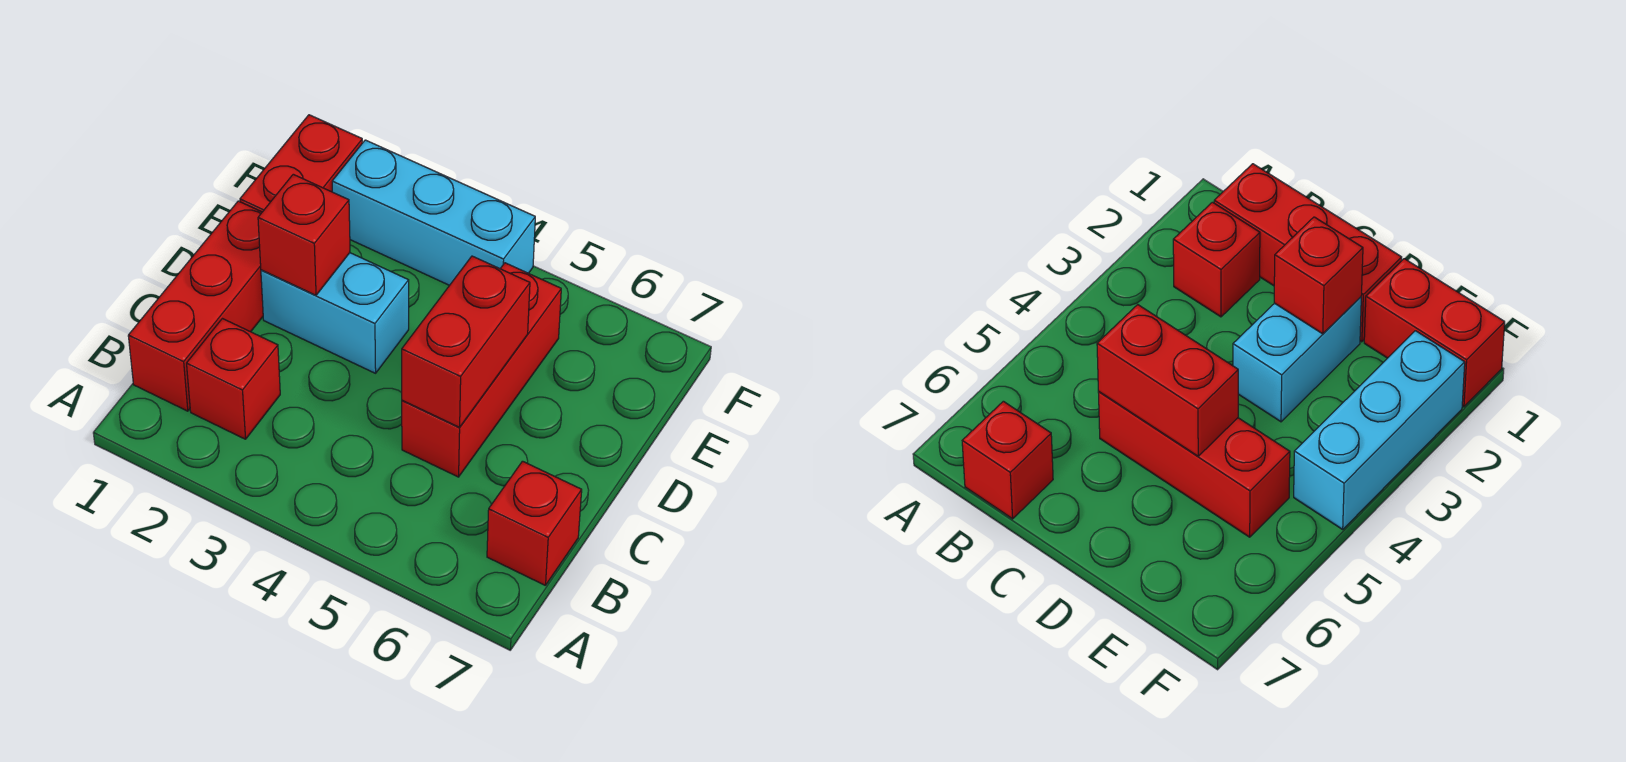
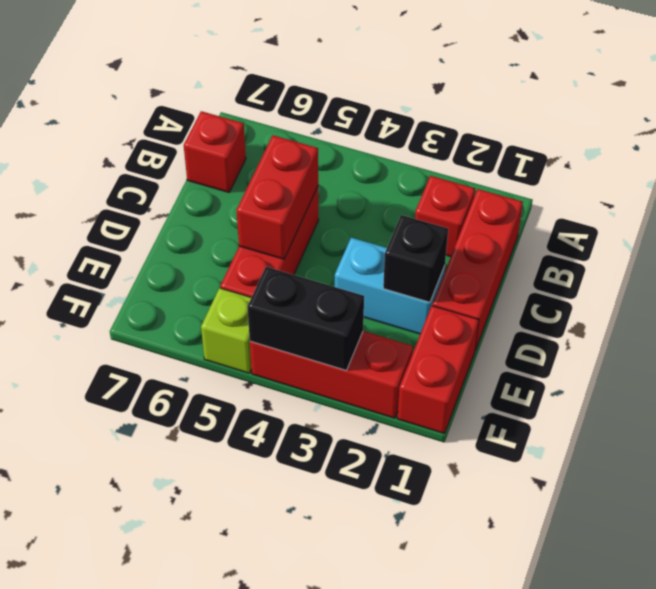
red 1x1 brick [258,174,350,295] -> black 1x1 brick [383,215,448,302]
cyan 1x3 brick [332,140,535,285] -> red 1x3 brick [250,331,413,418]
none -> black 1x2 brick [247,267,364,370]
none -> lime 1x1 brick [201,288,252,373]

